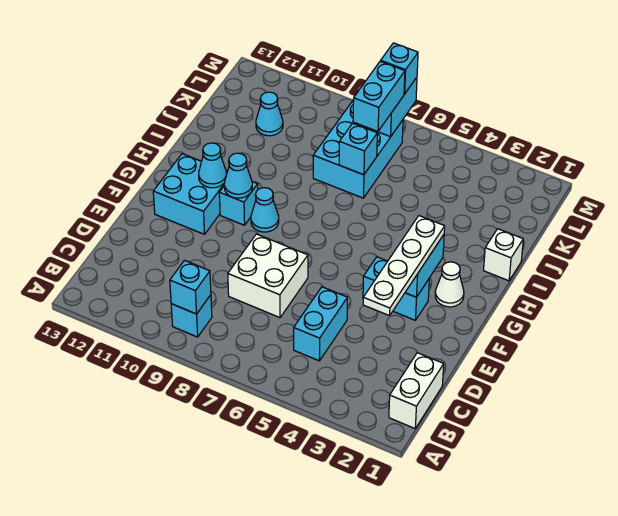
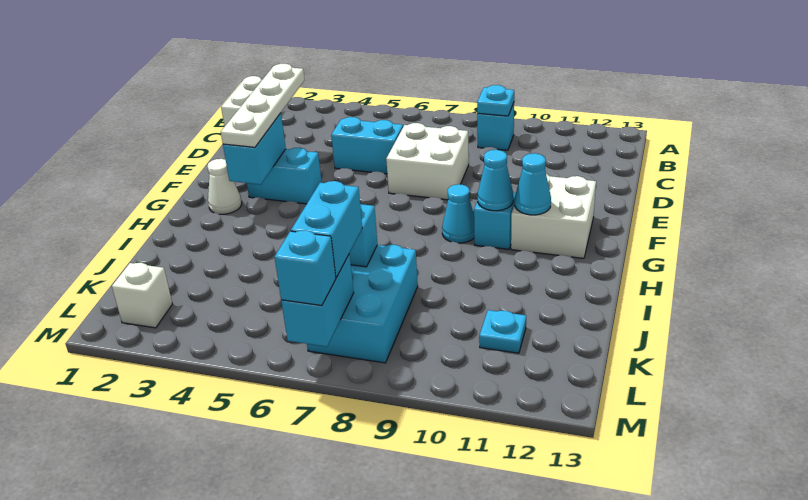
cyan 1x1 brick [170,260,211,314] -> cyan 1x1 plate [477,85,514,116]
cyan 1x2 brick [294,287,348,361] -> cyan 1x2 brick turned to [331,117,403,174]
cyan 2x2 brick [153,154,227,234] -> white 2x2 brick [511,174,596,258]
white 1x1 brick [484,229,523,281] -> white 1x1 brick moved to [112,263,172,328]
cyan 1x1 cone [256,92,283,136] -> cyan 1x1 plate [479,310,526,353]

